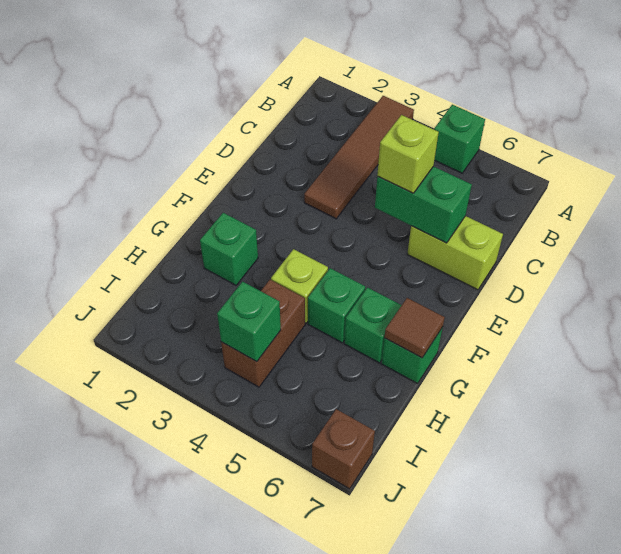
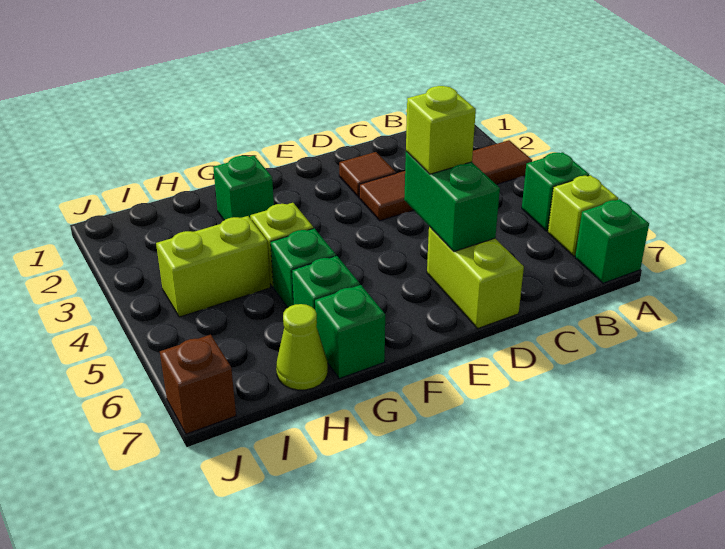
none -> lime 1x1 brick [548,175,618,256]
brown 1x1 tile [384,298,445,358] -> brown 1x1 tile moved to [339,152,396,197]
brown 1x2 brick [221,280,305,387] -> lime 1x2 brick [156,216,270,317]
none -> lime 1x1 cone [276,304,328,390]
green 1x1 brick [217,282,281,362] -> green 1x1 brick moved to [575,199,649,283]

